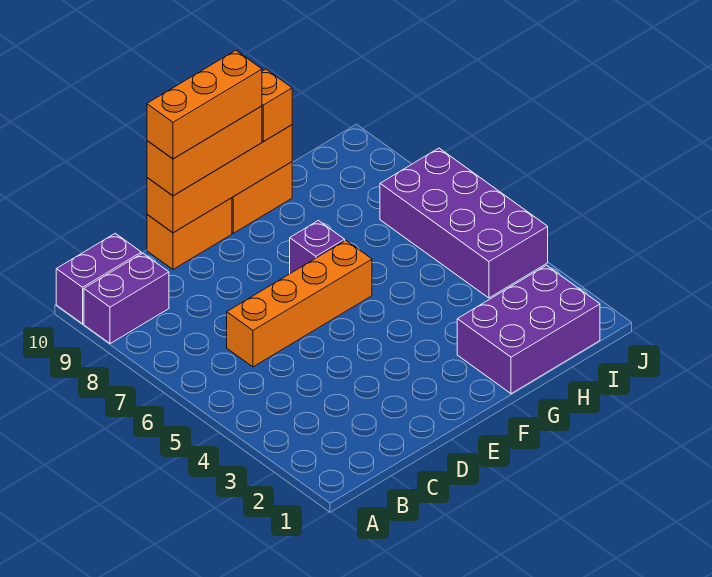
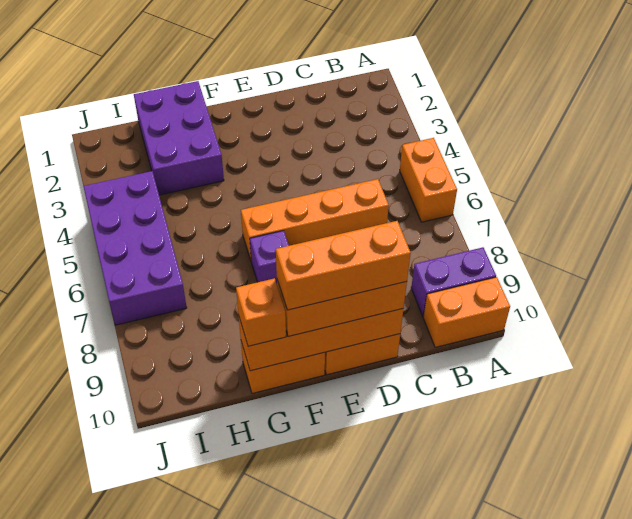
none -> orange 1x2 brick [400,138,457,222]
purple 1x2 brick [56,233,141,324] -> orange 1x2 brick [423,277,510,347]
purple 2x3 brick [457,265,600,394] -> purple 2x3 brick turned to [134,81,224,195]

